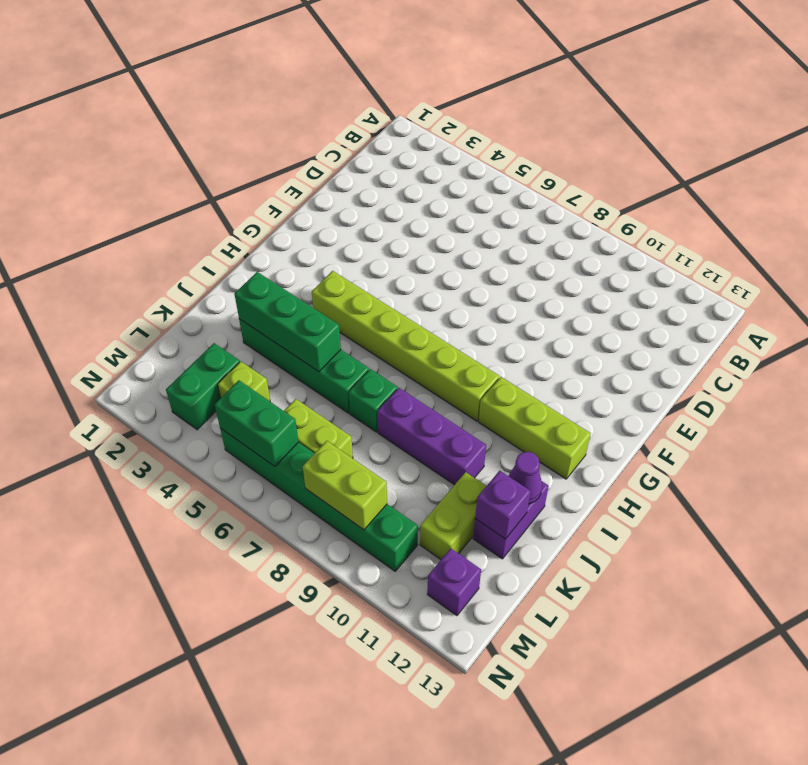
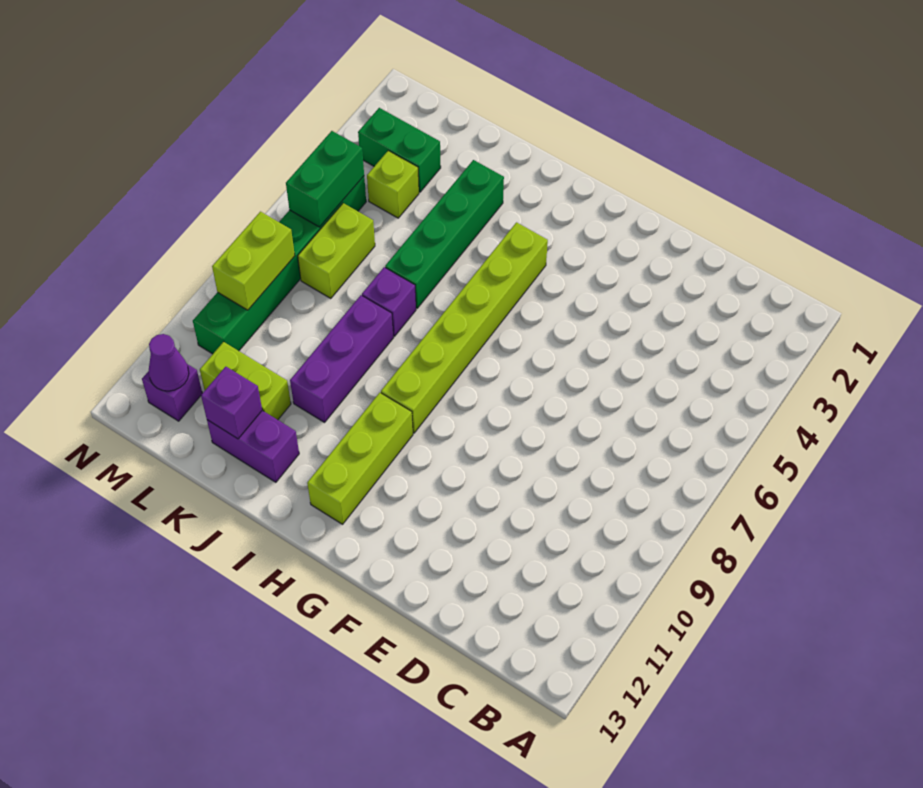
green 1x3 brick [234,272,341,372] -> none
green 1x1 brick [349,369,398,432] -> purple 1x1 brick [362,267,416,336]
purple 1x1 cone [509,452,542,504] -> purple 1x1 cone moved to [149,334,189,391]

